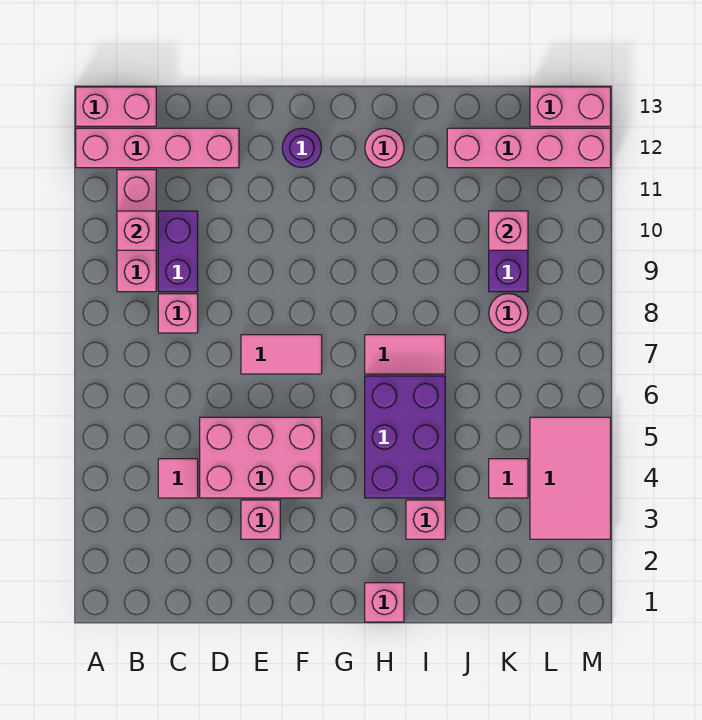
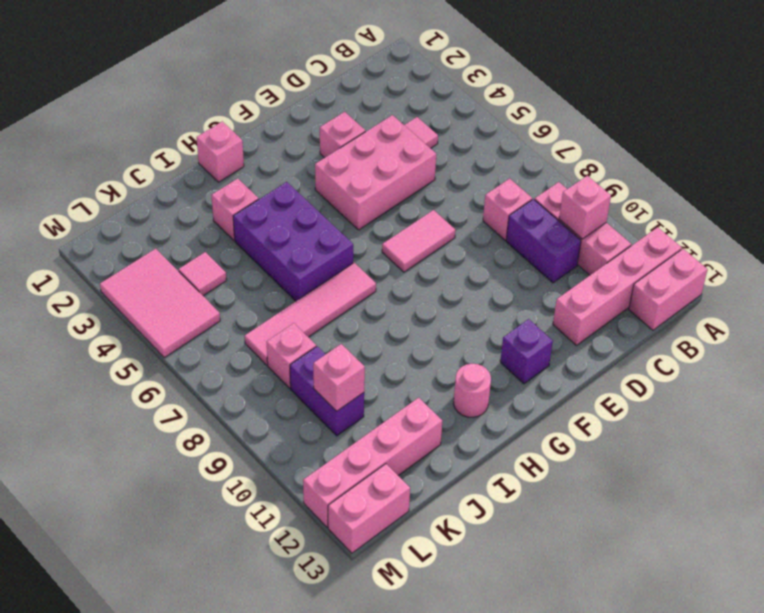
purple 1x1 round brick [282,128,321,168] -> purple 1x1 brick [500,319,553,384]
pink 1x2 tile [365,335,445,374] -> pink 1x4 tile [245,263,376,365]
pink 1x1 round brick [489,294,528,333] -> pink 1x1 brick [267,323,316,388]

